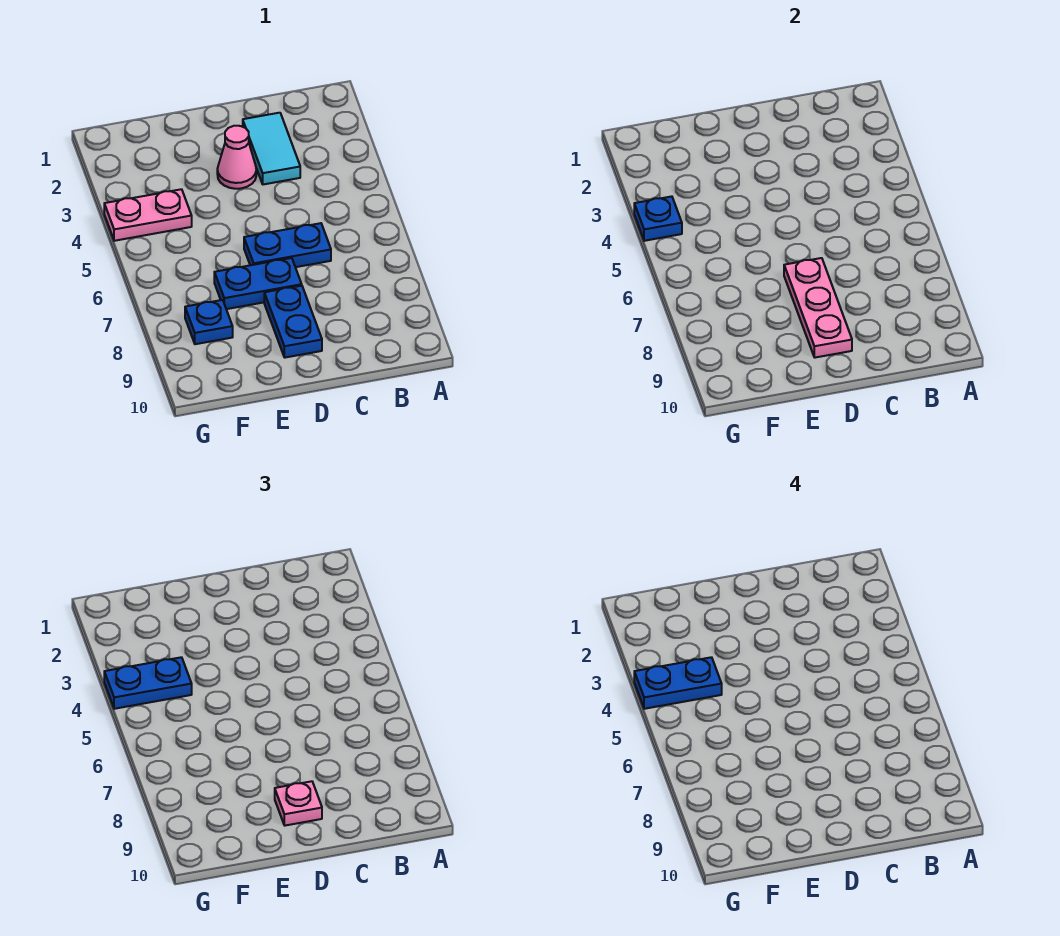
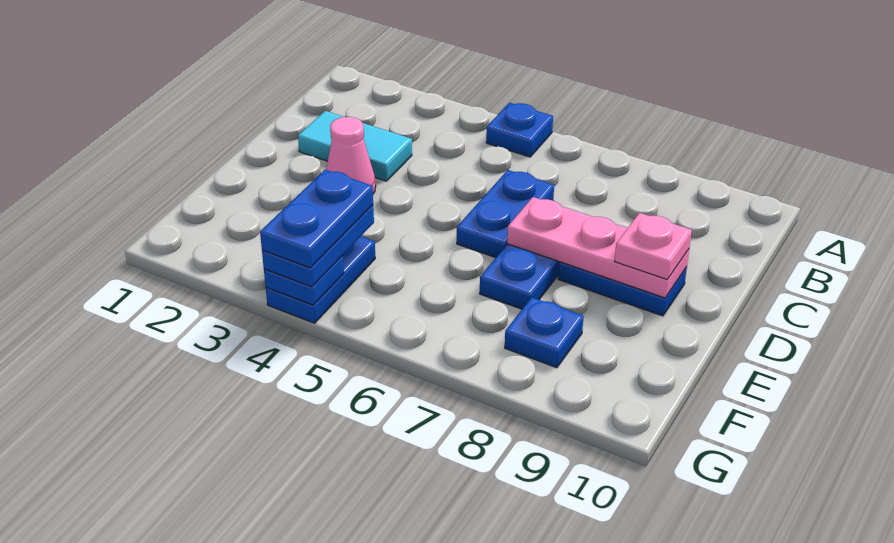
none -> blue 1x1 plate [486,103,553,157]
pink 1x2 plate [104,189,192,241] -> blue 1x2 plate [266,237,375,323]

